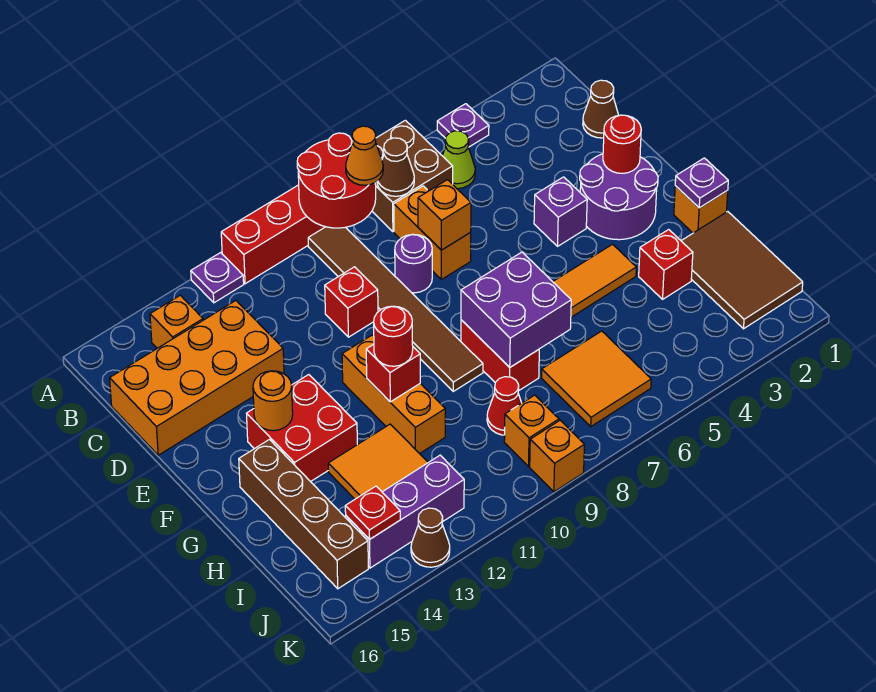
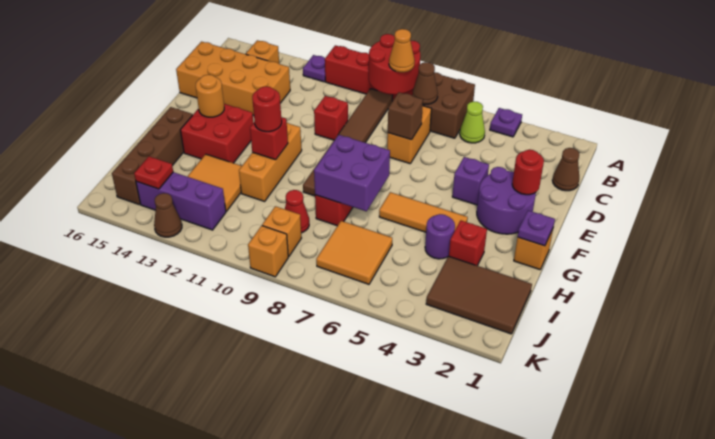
orange 1x1 brick [418,180,471,250] -> brown 1x1 brick [388,92,423,140]
purple 1x1 round brick [395,235,432,293] -> purple 1x1 round brick moved to [425,214,455,259]
brown 2x3 tile [681,211,803,329] -> brown 2x3 tile turned to [426,256,532,334]

